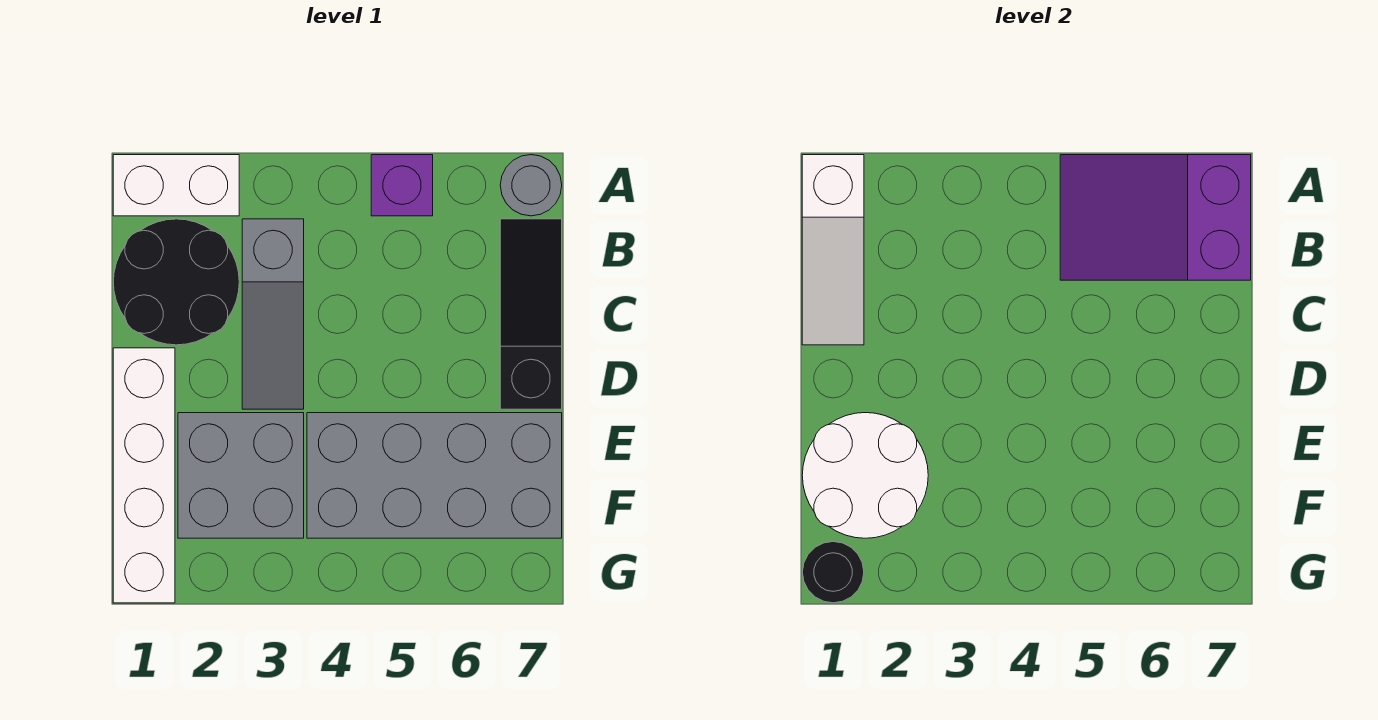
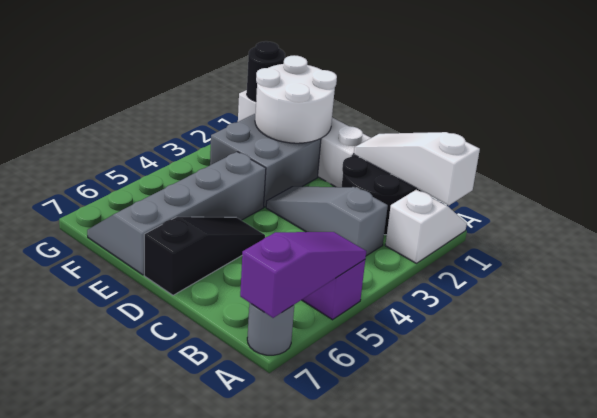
white 1x2 brick [113,155,239,216] -> white 1x2 slope [385,190,467,263]
purple 2x3 slope [1060,155,1251,280] -> purple 1x3 slope [240,232,366,318]
black 1x3 slope [500,219,562,409] -> black 1x3 slope turned to [144,217,265,295]
grey 2x4 brick [307,413,562,538] -> grey 2x4 slope [87,152,266,275]

